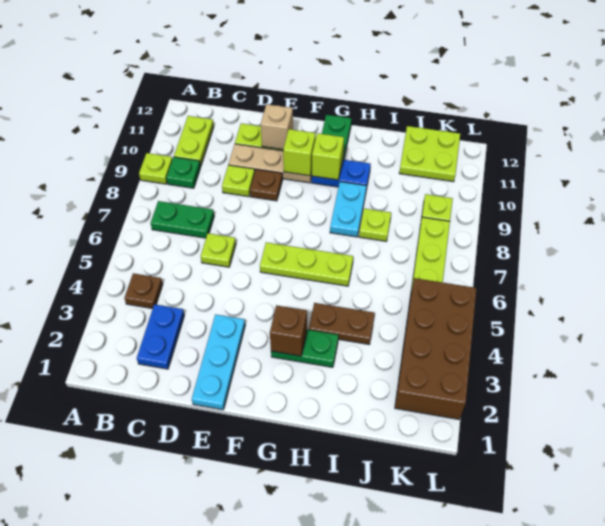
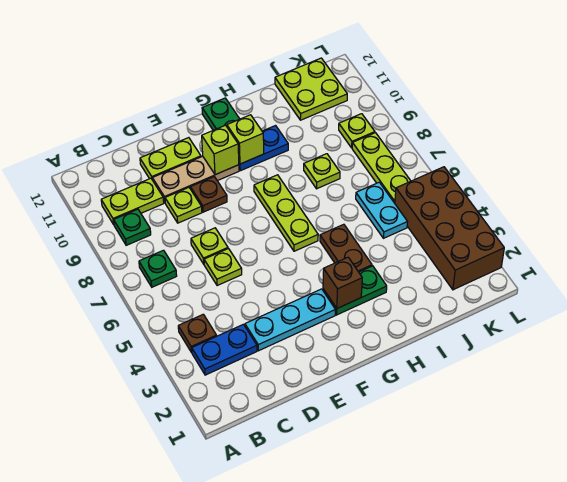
lime 1x1 plate [139,153,173,184] -> lime 1x1 plate moved to [191,228,228,264]
green 1x2 plate [151,201,214,238] -> green 1x1 plate [139,250,177,287]
lime 1x2 plate [174,116,214,166] -> lime 1x2 plate turned to [101,178,164,225]
blue 1x2 plate [137,304,184,369] -> blue 1x2 plate turned to [192,324,257,375]
cyan 1x3 plate [192,314,245,410] -> cyan 1x3 plate turned to [245,289,335,351]
tan 1x1 brick [261,104,293,150] -> none
lime 1x3 plate [260,242,353,286] -> lime 1x3 plate turned to [254,175,318,251]
brown 1x2 plate [309,303,375,344] -> brown 1x2 plate turned to [320,224,372,272]
cyan 1x2 plate [330,182,367,237] -> cyan 1x2 plate moved to [356,182,407,238]

